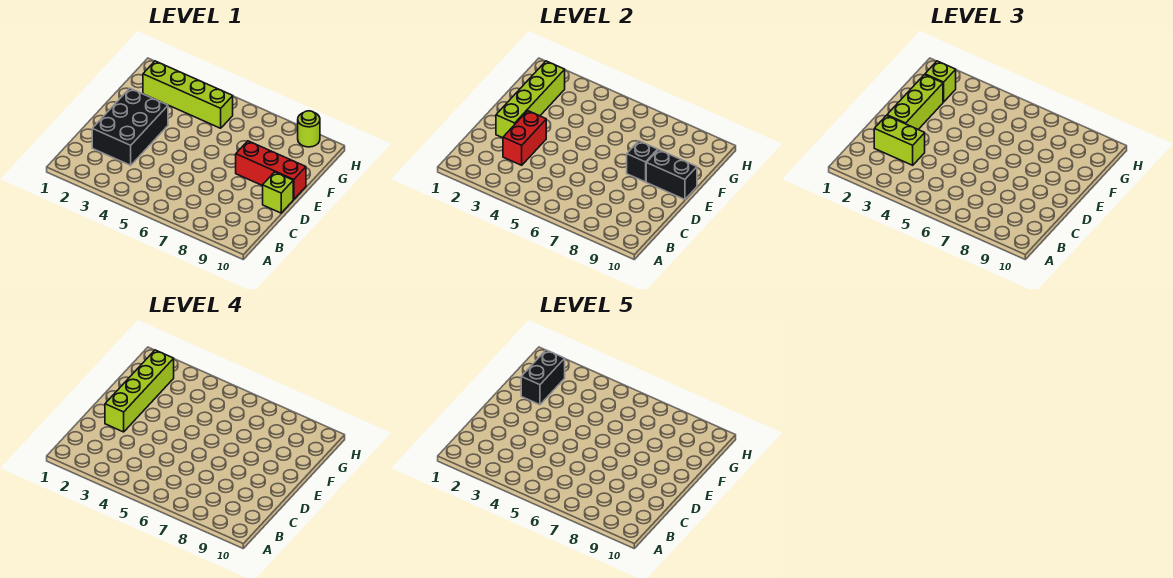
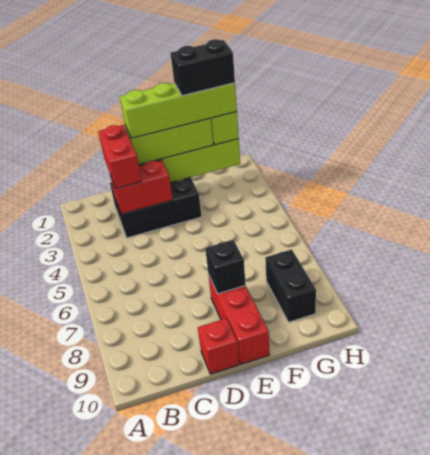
lime 1x2 brick [874,116,925,165] -> red 1x2 brick [98,125,142,189]
lime 1x1 brick [263,172,293,213] -> red 1x1 brick [198,318,240,374]
black 1x2 brick [646,150,697,199] -> black 1x2 brick moved to [265,249,316,322]
lime 1x4 brick [143,61,233,128] -> none
lime 1x1 round brick [298,111,320,147] -> none

